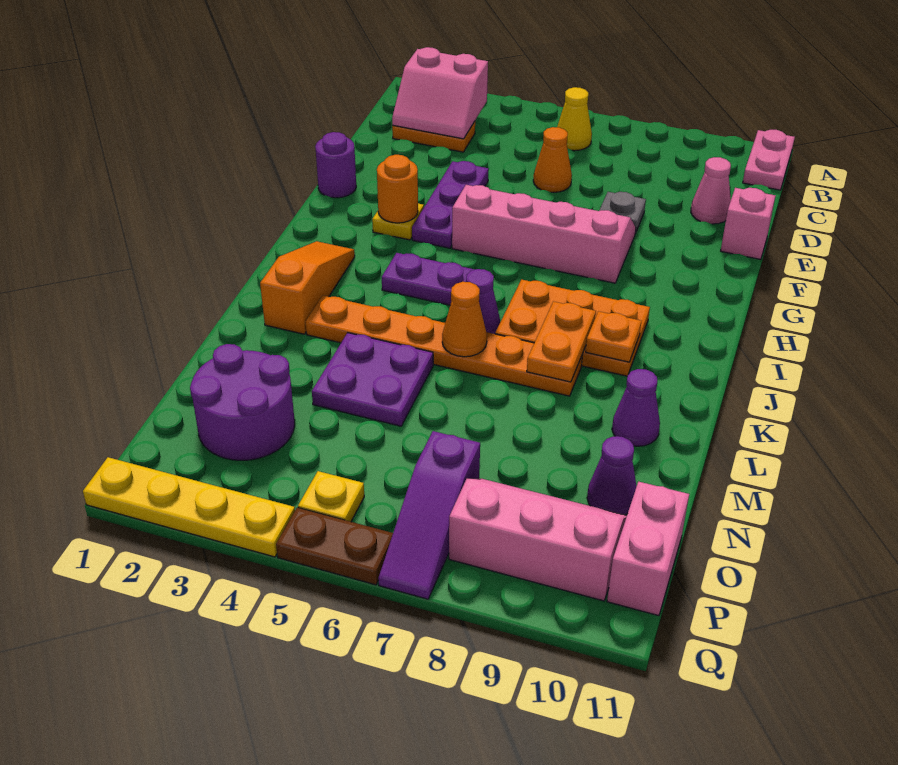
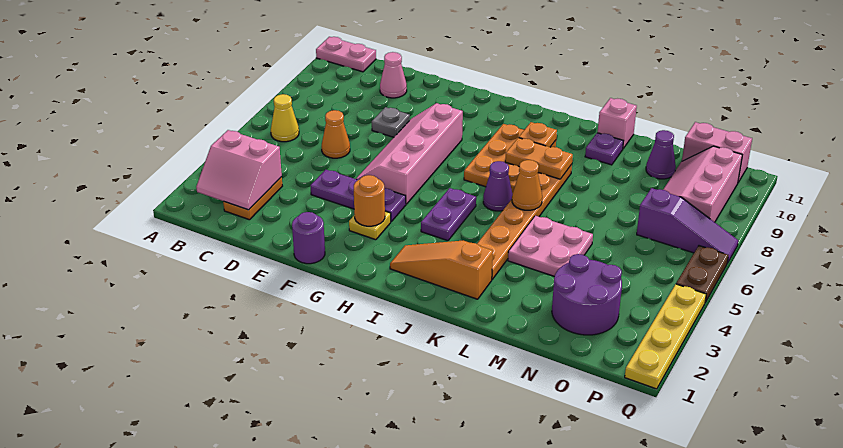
pink 2x2 slope [392,47,488,139] -> pink 2x2 slope turned to [196,130,282,210]
pink 1x1 brick [721,188,775,259] -> pink 1x1 brick moved to [598,98,637,148]
purple 2x2 plate [312,333,433,426] -> pink 2x2 plate [508,216,593,276]
purple 1x1 cone [612,369,660,446] -> purple 1x1 plate [585,133,623,165]
yellow 1x1 plate [298,471,364,522] -> none

